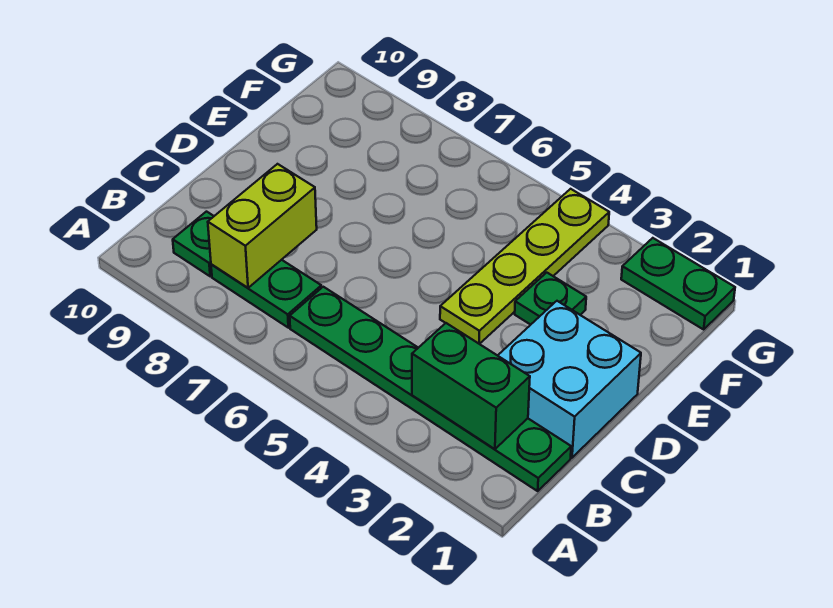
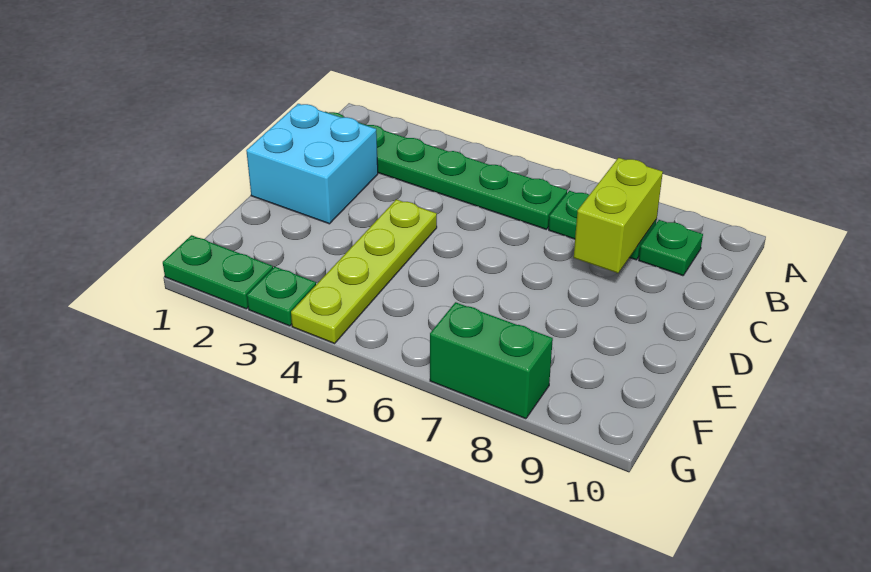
green 1x2 brick [412,323,530,449] -> green 1x2 brick moved to [430,302,553,419]
green 1x1 plate [515,273,586,325] -> green 1x1 plate moved to [247,267,316,326]

